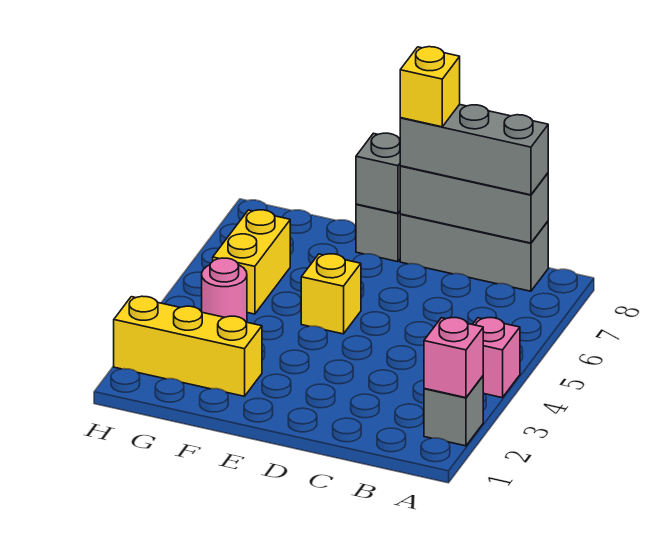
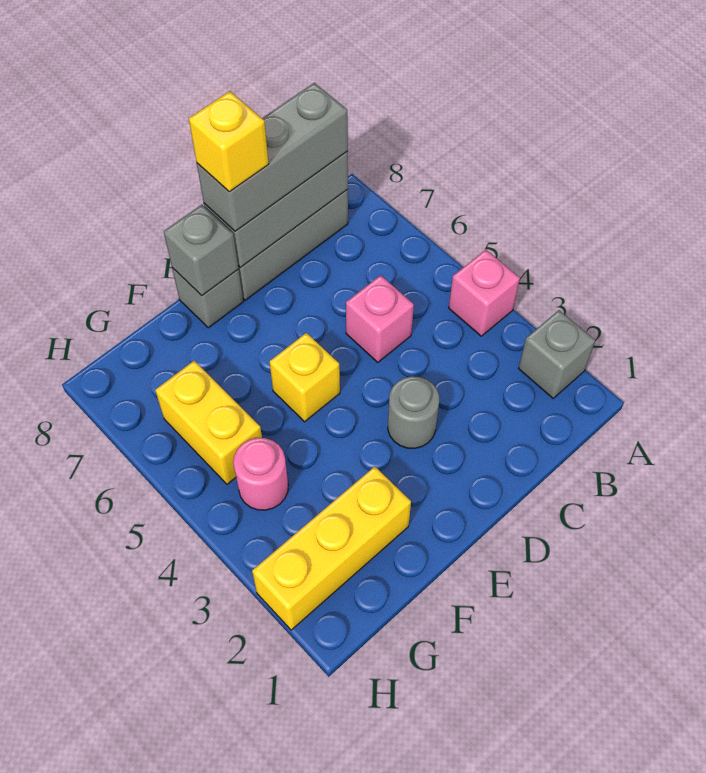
pink 1x1 brick [424,318,483,398] -> pink 1x1 brick moved to [346,275,414,362]
none -> grey 1x1 round brick [388,376,439,448]

